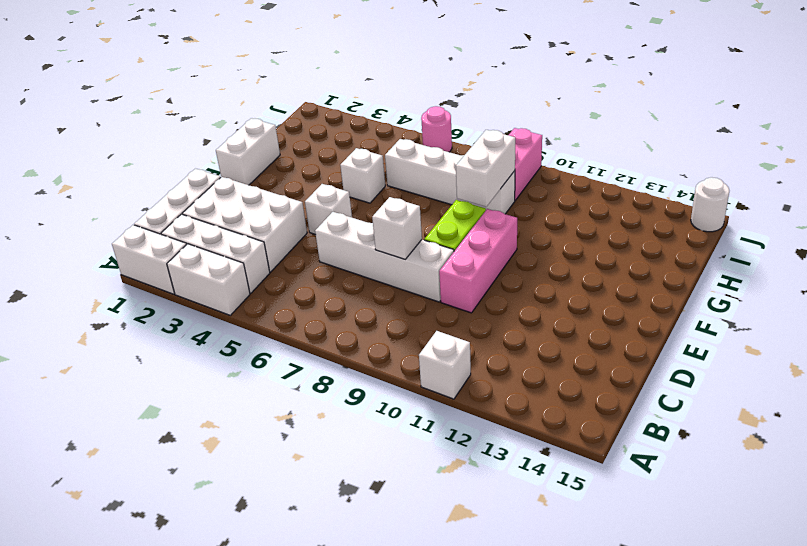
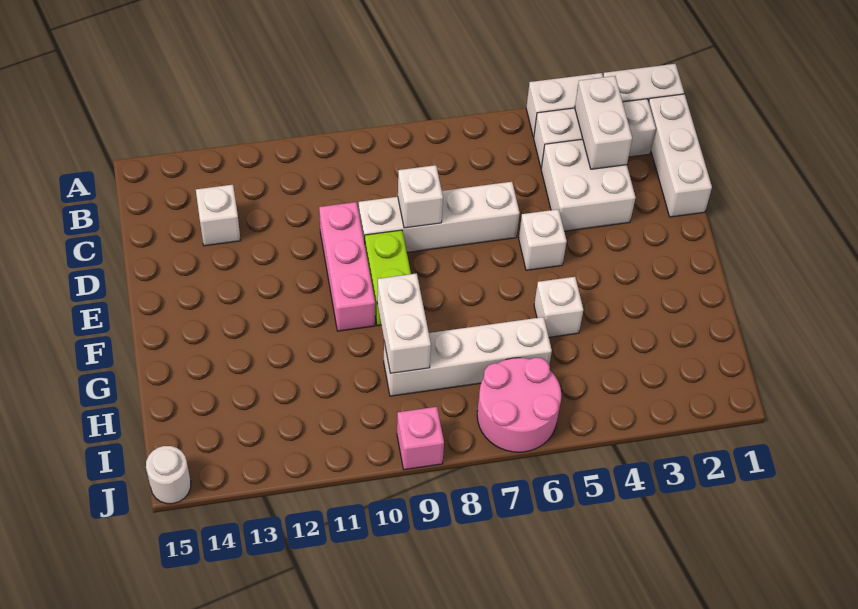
white 1x1 brick [419,331,471,399] -> white 1x1 brick moved to [196,185,241,246]
white 2x3 brick [182,177,307,272] -> white 2x2 brick [541,139,636,231]
white 1x2 brick [216,118,280,185] -> white 1x2 brick moved to [575,76,632,169]
pink 1x2 brick [509,128,542,200] -> pink 1x1 brick [397,407,444,470]
pink 1x1 round brick [421,106,452,152] -> pink 2x2 round brick [477,358,561,452]

